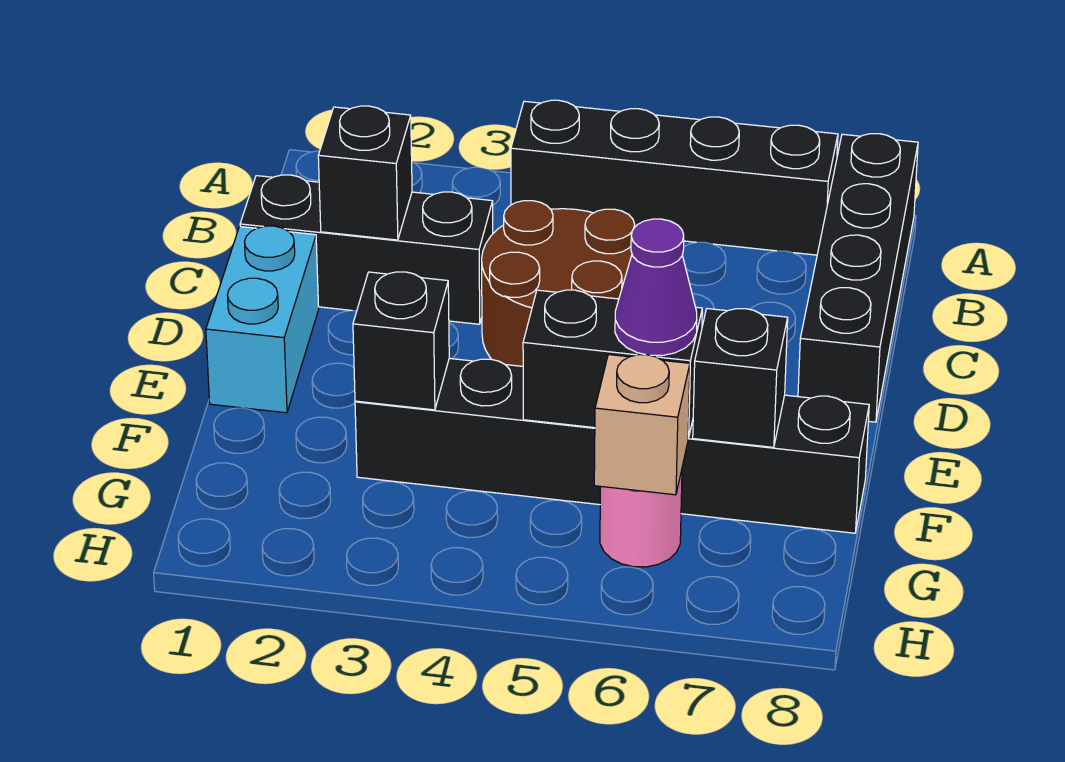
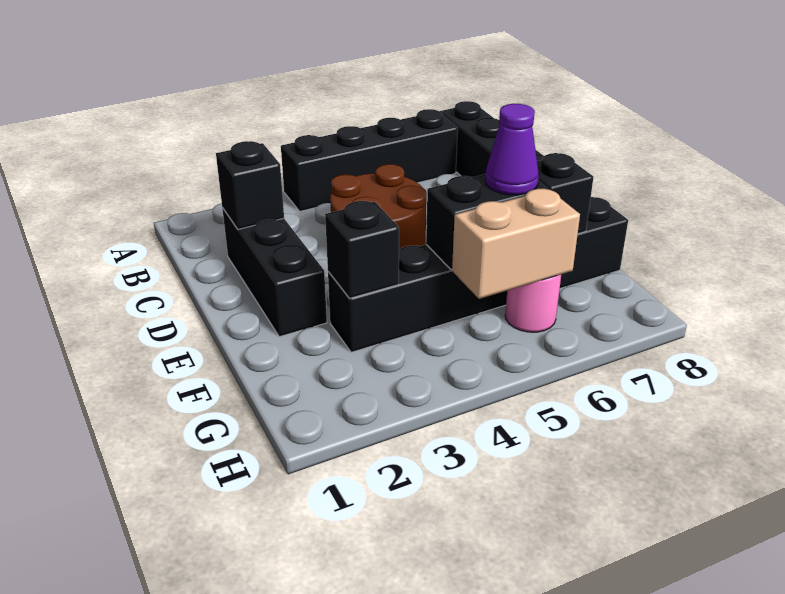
black 1x3 brick [240,175,493,324] -> black 1x3 brick turned to [222,208,327,337]
cyan 1x2 brick [206,226,319,413] -> none
tan 1x1 brick [594,354,690,495] -> tan 1x2 brick [452,189,580,299]

